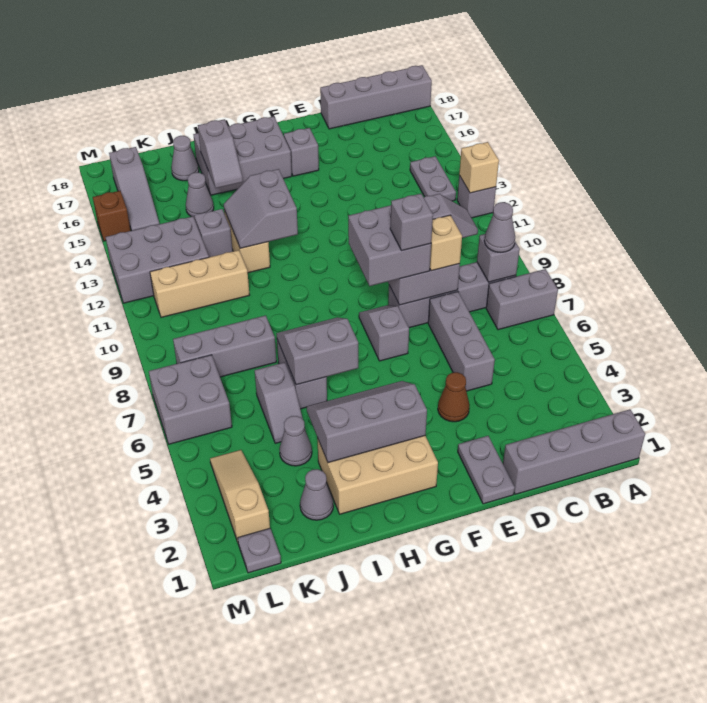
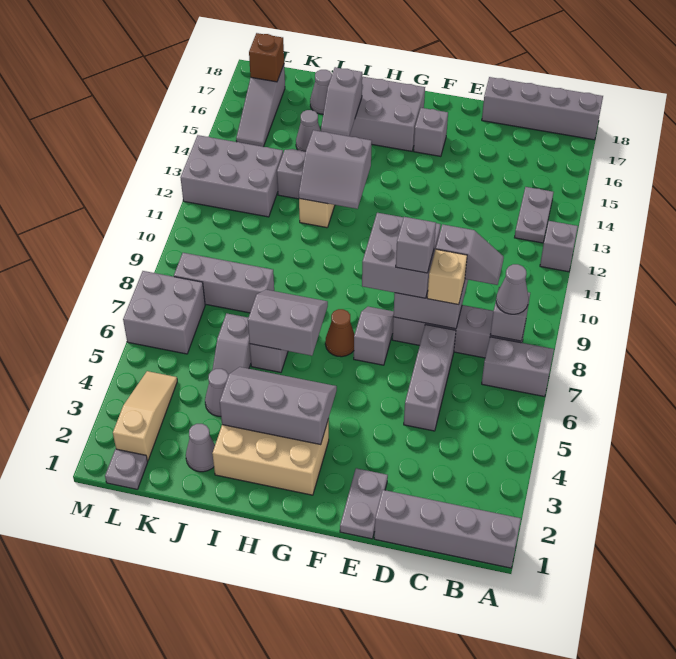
tan 1x1 brick [459,142,499,193] -> none
brown 1x1 cone [438,372,470,422] -> brown 1x1 cone moved to [325,309,355,357]
grey 2x2 slope [224,169,298,248] -> grey 2x2 slope turned to [299,130,372,209]
tan 1x3 brick [150,250,249,317] -> none
brown 1x1 brick [93,191,131,241] -> brown 1x1 brick moved to [249,33,284,82]

